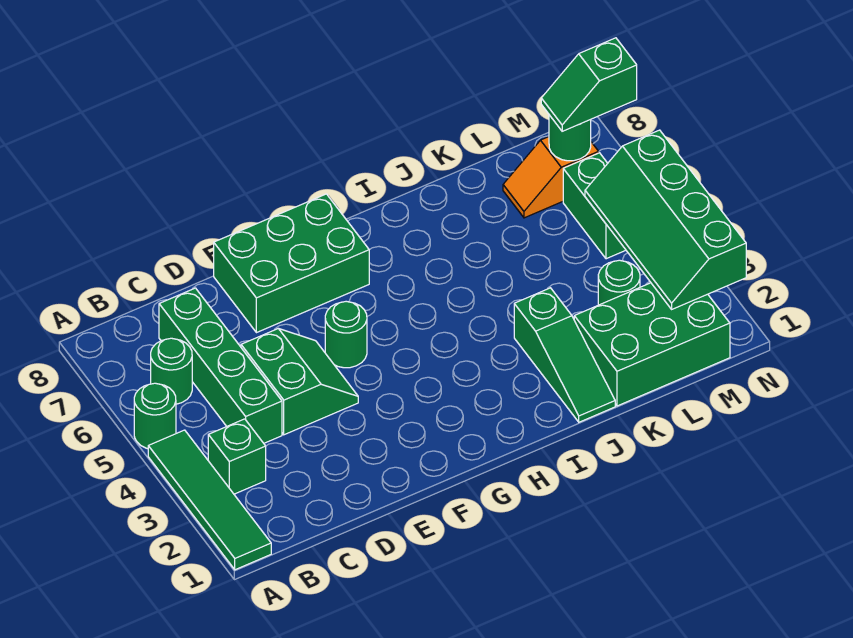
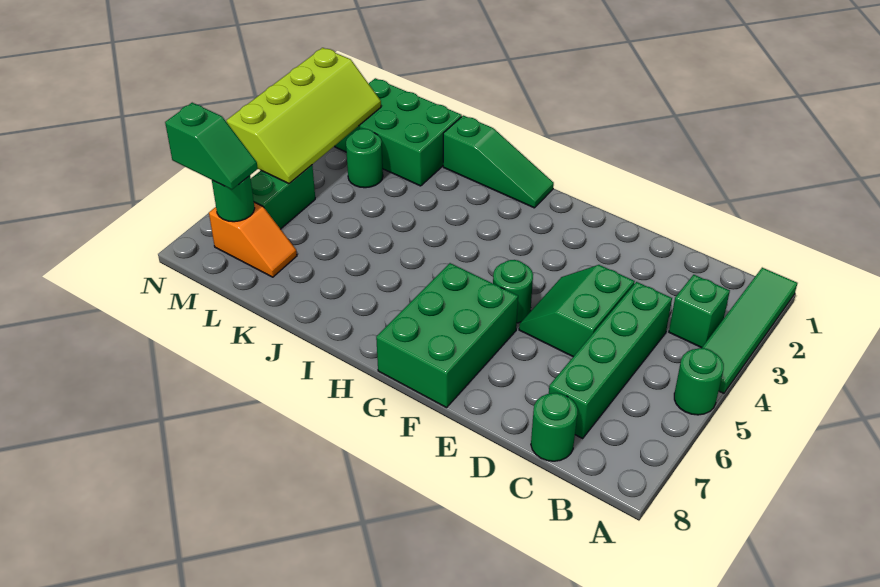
green 1x1 round brick [151,338,192,404] -> green 1x1 round brick moved to [531,393,578,461]
green 2x3 brick [214,194,369,333] -> green 2x3 brick turned to [376,263,518,408]
green 1x3 slope [514,288,615,422] -> green 1x3 slope turned to [443,115,554,208]
green 2x4 slope [585,130,746,309] -> lime 2x4 slope [226,48,381,184]

